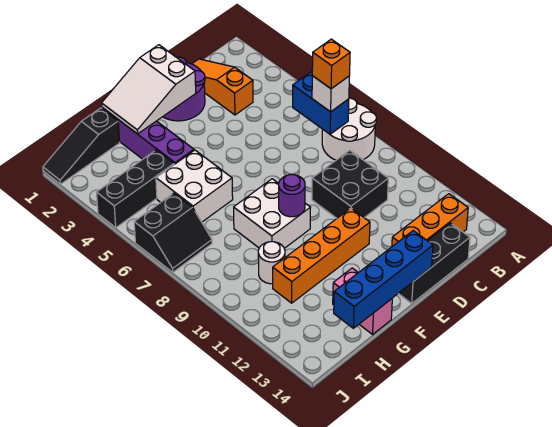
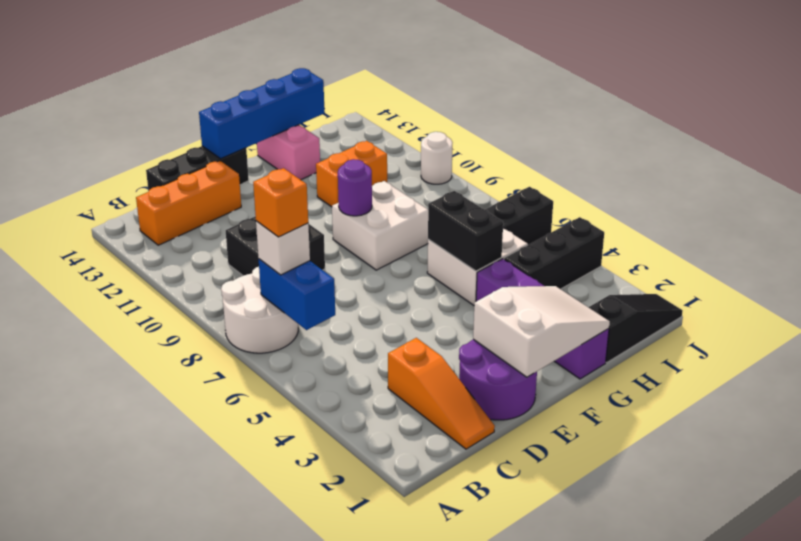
orange 1x4 brick [273,208,370,303] -> orange 1x2 brick [316,141,387,207]
none -> black 1x2 brick [428,191,503,271]
white 1x1 round brick [258,242,285,284] -> white 1x1 round brick moved to [421,132,453,184]

